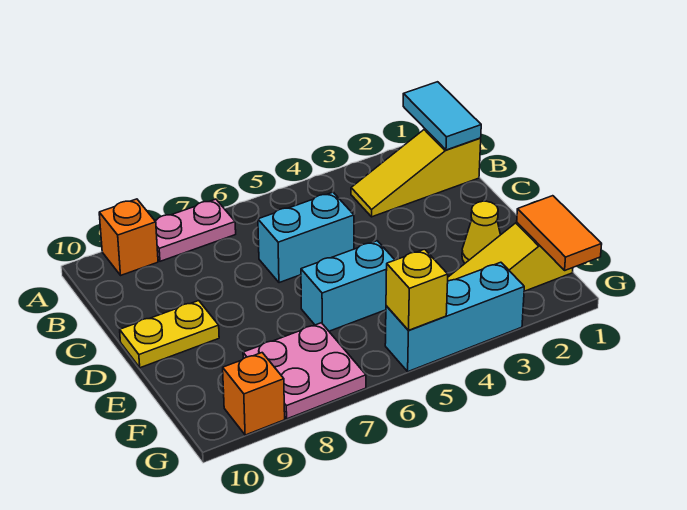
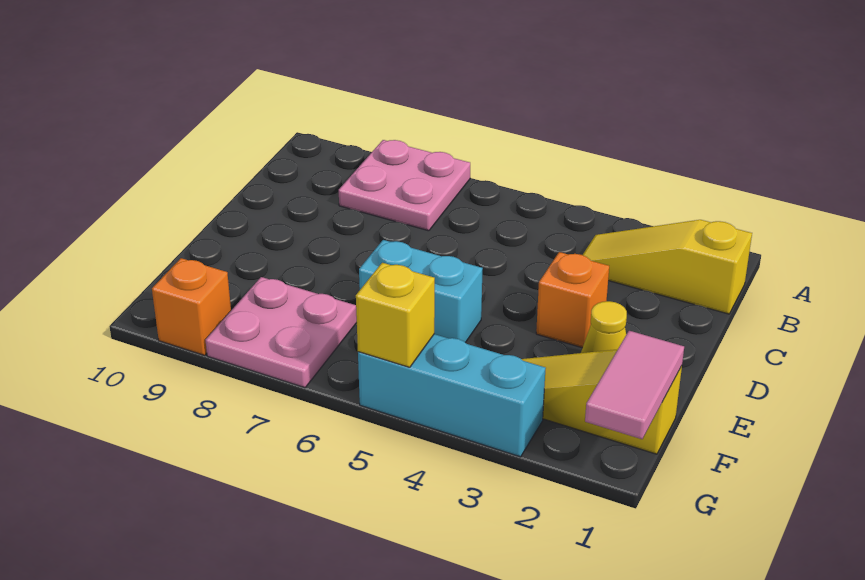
cyan 1x2 tile [403,82,481,150] -> none
pink 1x2 plate [155,199,236,261] -> pink 2x2 plate [339,140,470,231]
orange 1x1 brick [99,199,158,275] -> orange 1x1 brick moved to [536,252,609,348]
cyan 1x2 brick [258,192,354,283] -> none
yellow 1x2 plate [120,301,219,368] -> none
orange 1x2 tile [517,196,602,270] -> pink 1x2 tile [585,331,684,439]

